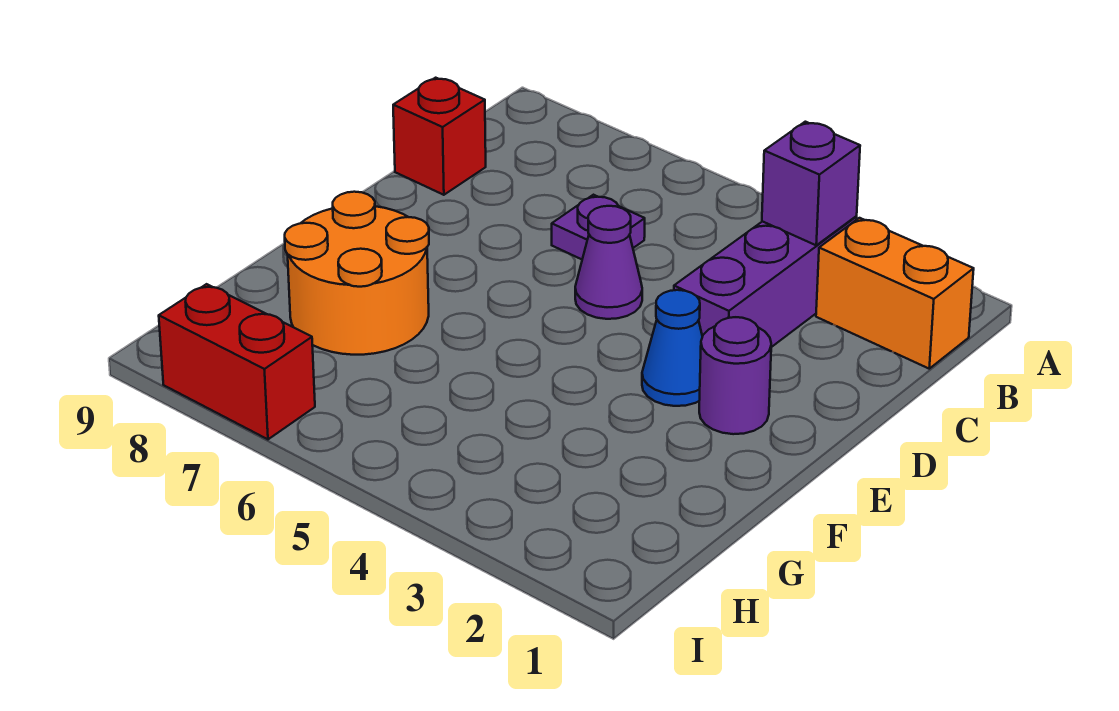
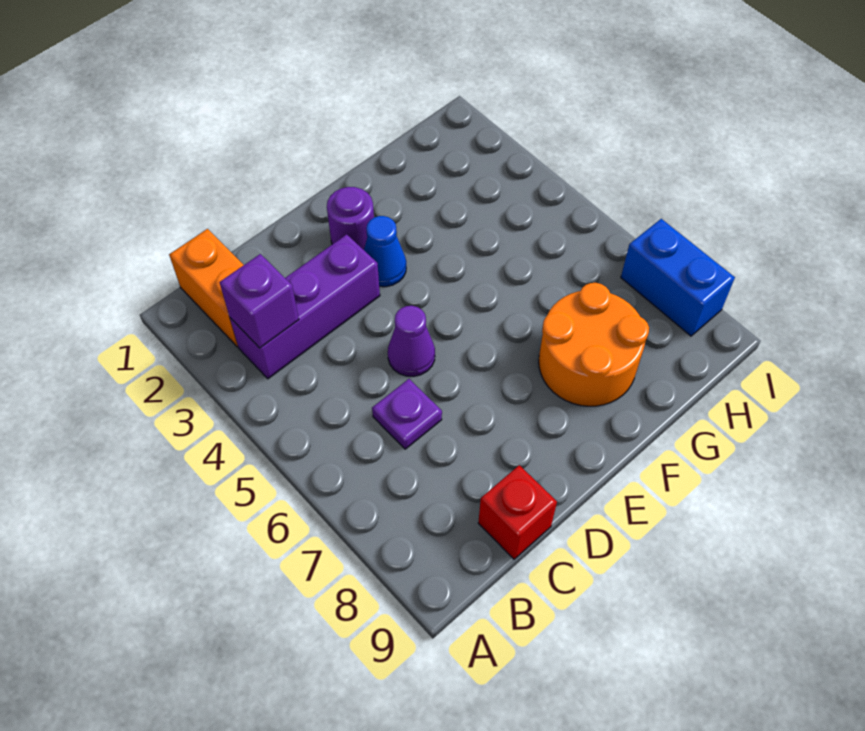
red 1x2 brick [159,284,315,439] -> blue 1x2 brick [621,219,735,336]

